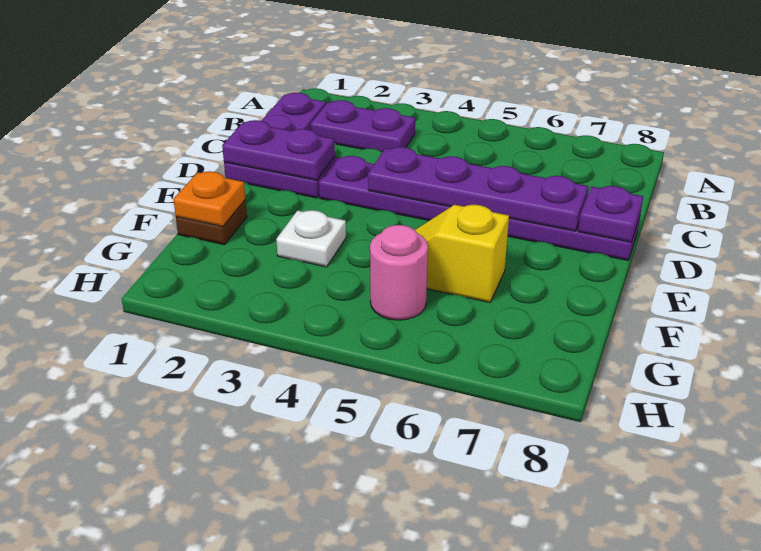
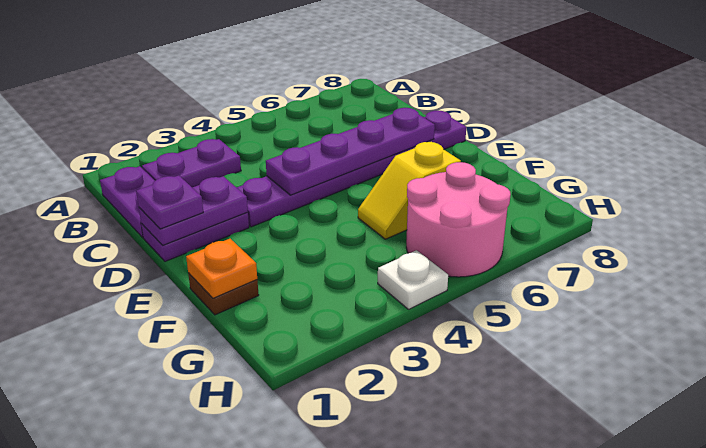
purple 1x1 plate [578,186,643,242] -> purple 1x1 plate moved to [136,175,203,229]
white 1x1 plate [276,210,346,267] -> white 1x1 plate moved to [378,250,448,309]
pink 1x1 round brick [370,225,428,320] -> pink 2x2 round brick [406,162,511,277]

